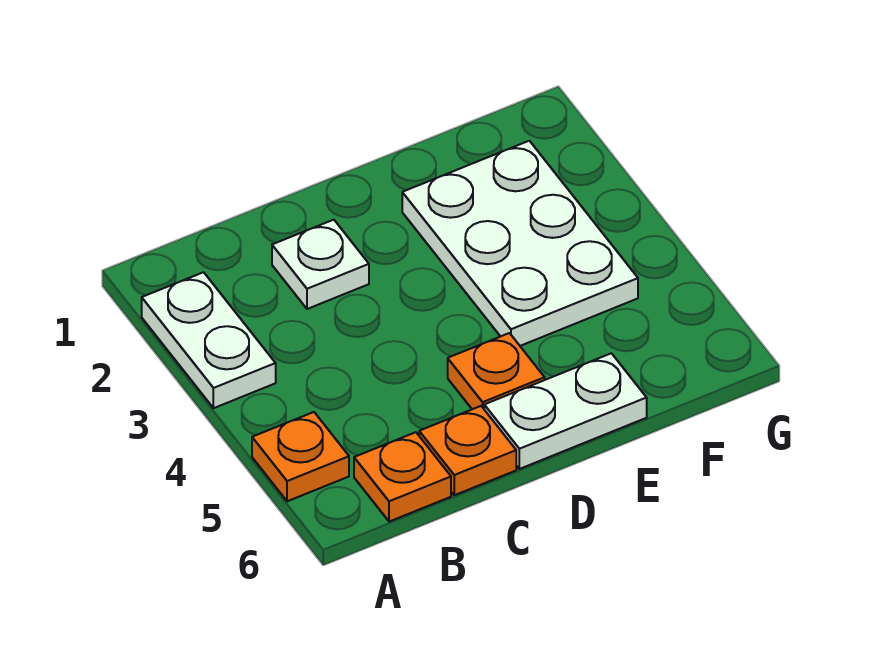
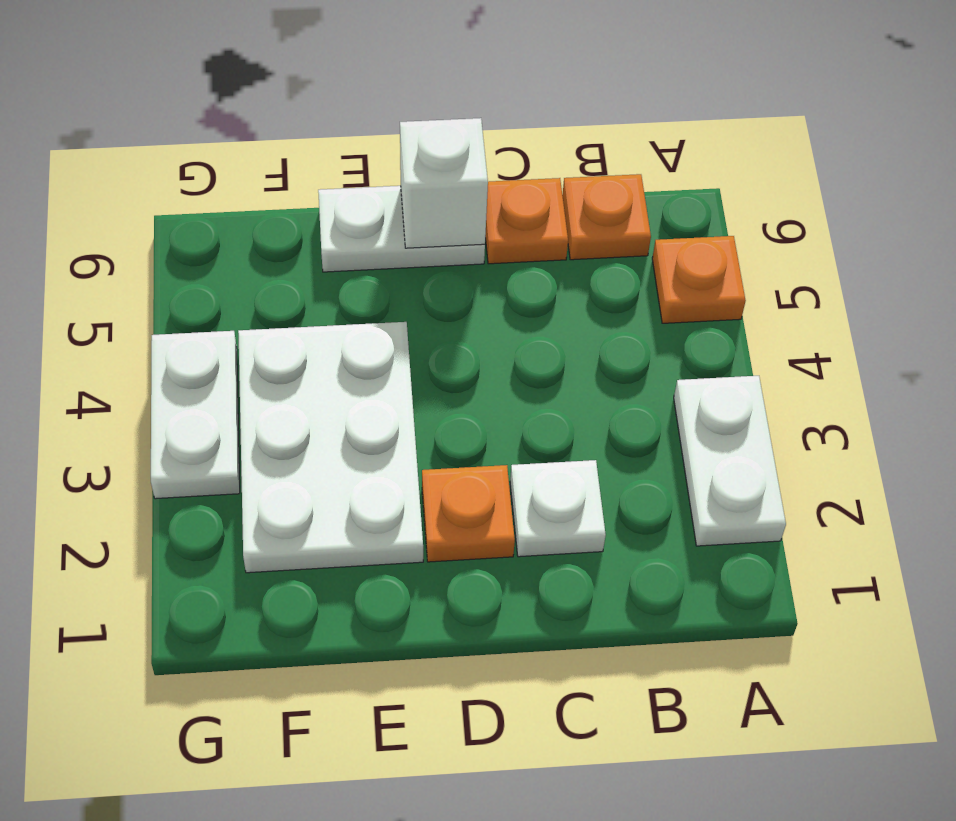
orange 1x1 plate [448,333,545,409] -> orange 1x1 plate moved to [422,465,515,562]
none -> white 1x1 brick [400,118,488,248]
none -> white 1x2 plate [151,331,240,499]

